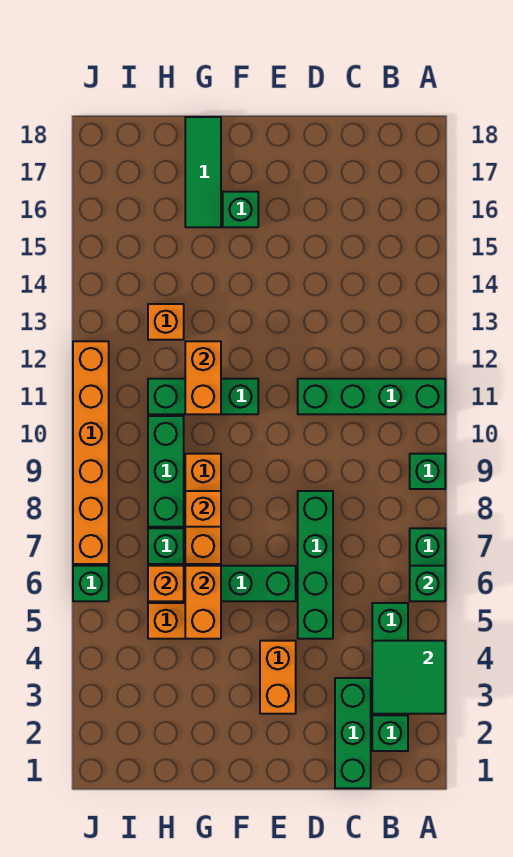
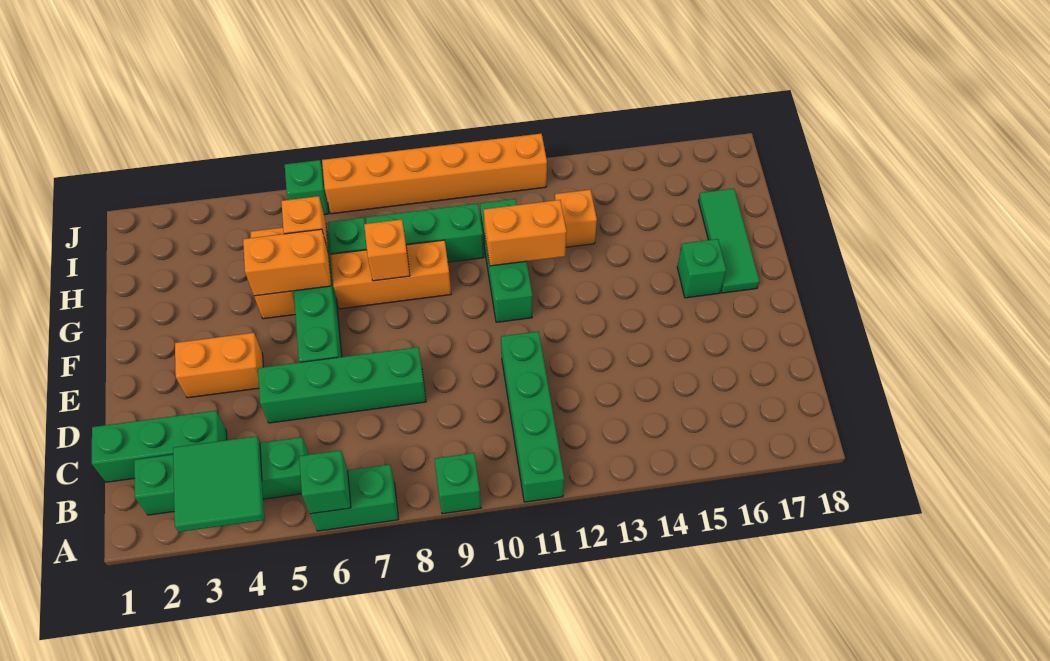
green 1x3 tile [185,117,221,227] -> green 1x3 tile turned to [698,189,759,293]

